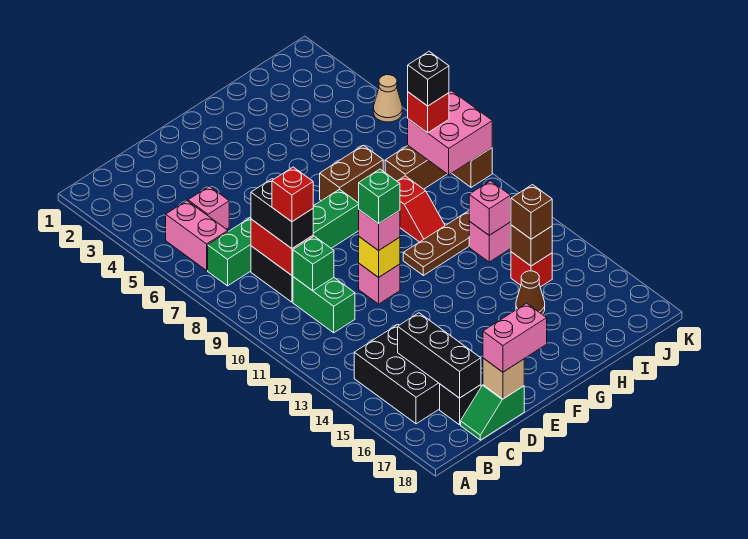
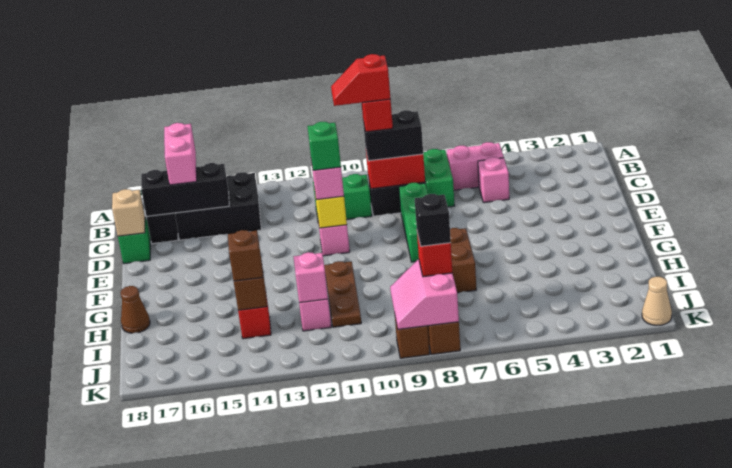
green 1x1 brick [293,236,334,291] -> none
pink 1x2 brick [483,303,547,372] -> pink 1x2 brick moved to [164,123,197,185]
red 1x2 slope [397,176,445,242] -> red 1x2 slope moved to [331,54,390,106]
brown 1x1 cone [516,271,545,314] -> brown 1x1 cone moved to [120,286,150,333]
pink 2x2 brick [408,91,492,175] -> pink 2x2 slope [390,259,459,329]
tan 1x1 cone [373,75,402,122] -> tan 1x1 cone moved to [642,277,672,325]

